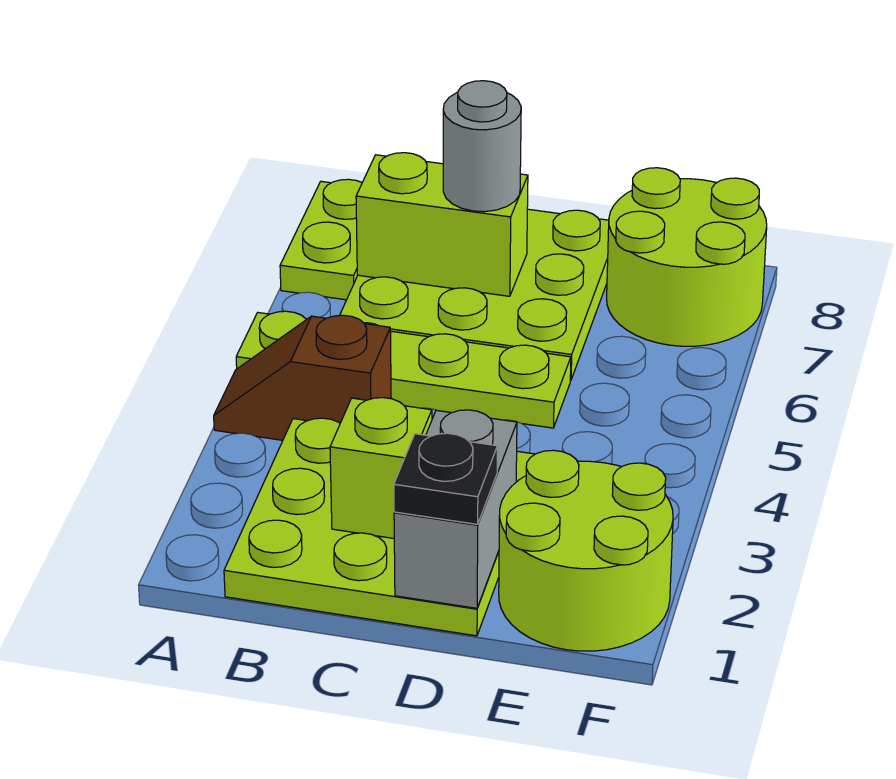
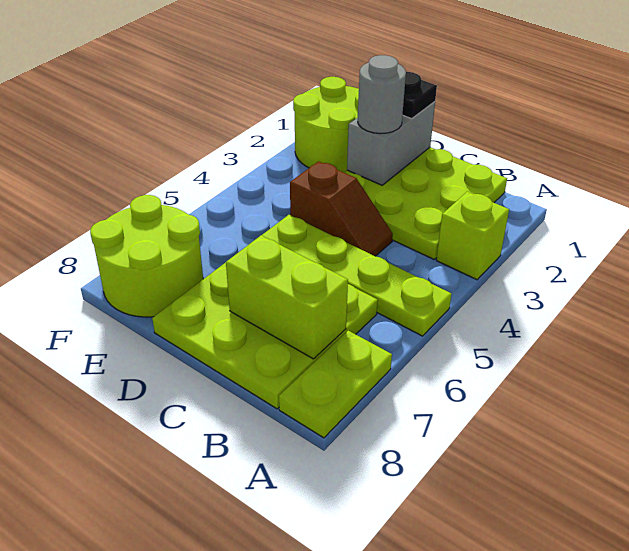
brown 1x2 slope [214,315,391,440] -> brown 1x2 slope moved to [290,161,393,256]
lime 1x1 brick [330,398,432,538] -> lime 1x1 brick moved to [436,192,509,280]
grey 1x1 round brick [443,81,521,212] -> grey 1x1 round brick moved to [358,55,406,134]

